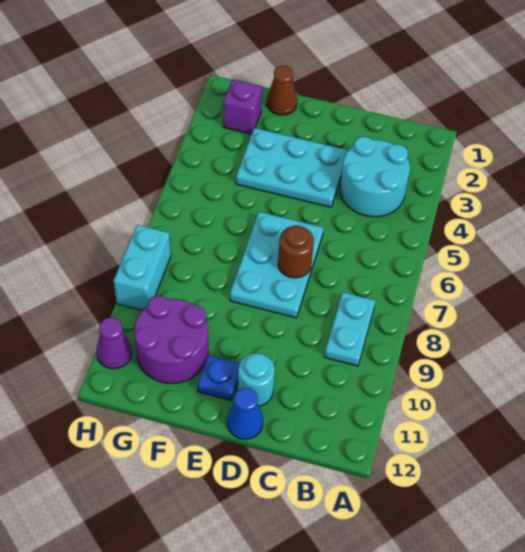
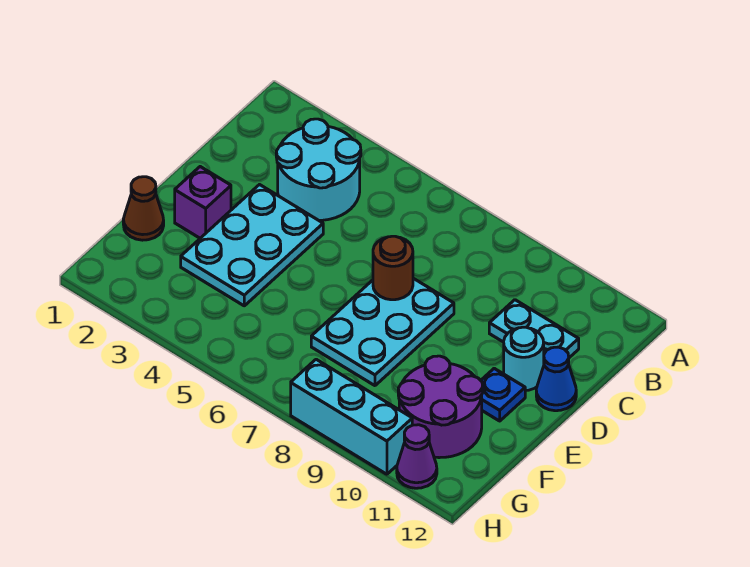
cyan 1x2 plate [324,292,375,366] -> cyan 1x2 plate moved to [489,300,579,358]
cyan 2x3 plate [230,212,323,318] -> cyan 2x3 plate turned to [311,278,454,386]
purple 1x1 brick [223,79,262,134] -> purple 1x1 brick moved to [175,167,231,238]
cyan 1x2 brick [114,225,171,310] -> cyan 1x3 brick [291,359,412,474]

